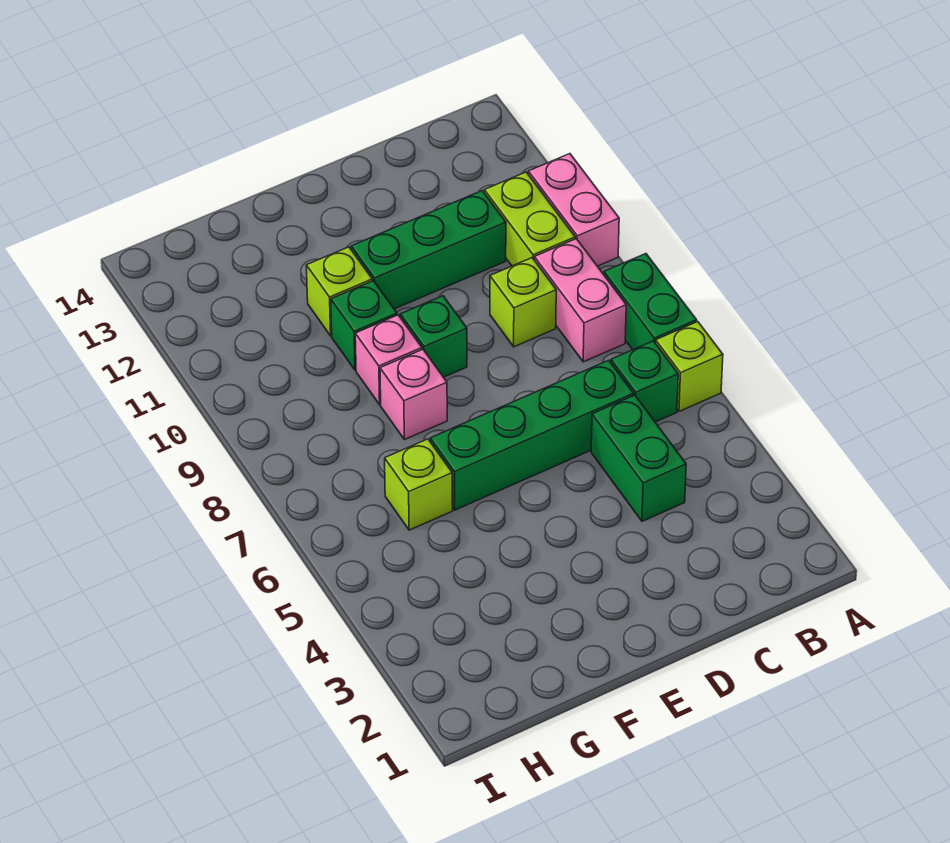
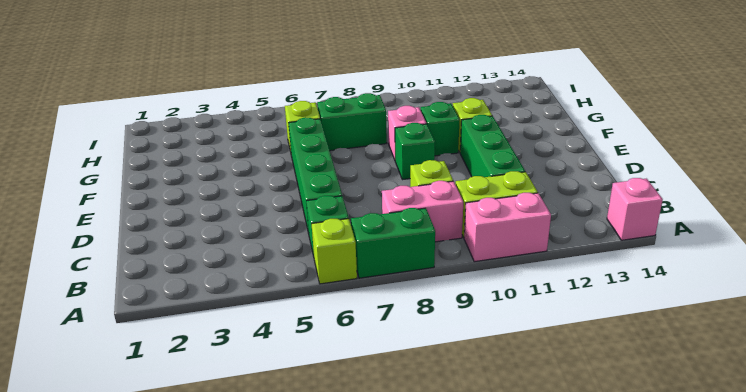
green 1x2 brick [591,395,686,521] -> green 1x2 brick moved to [317,93,387,151]
pink 1x1 brick [380,349,447,440] -> pink 1x1 brick moved to [607,178,663,240]

